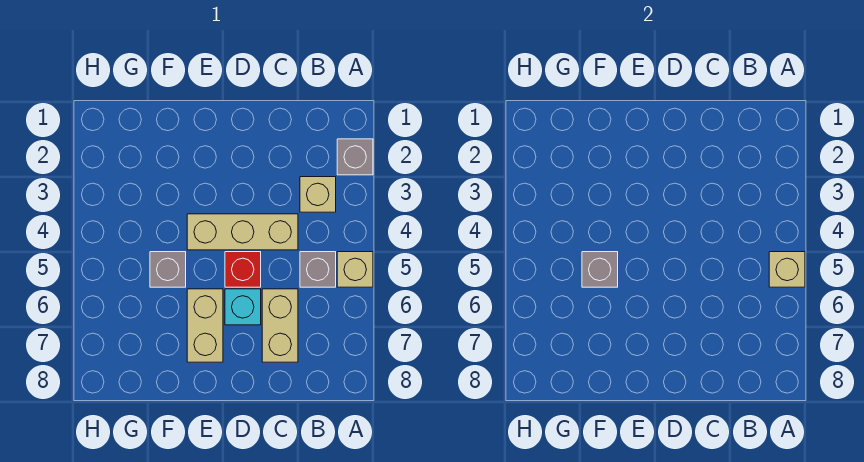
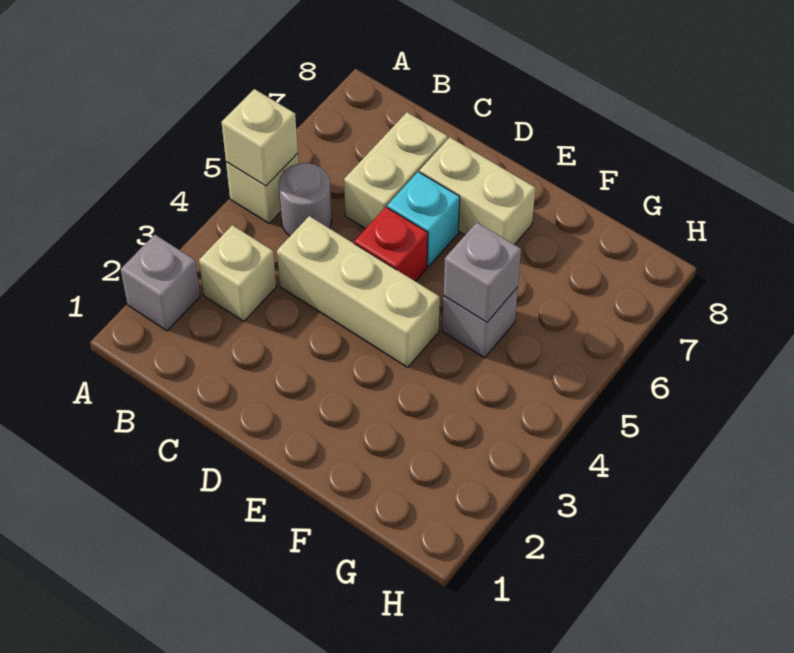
grey 1x1 brick [300,252,336,287] -> grey 1x1 round brick [279,163,332,236]
tan 1x2 brick [187,289,223,362] -> tan 1x2 brick turned to [420,137,535,245]

